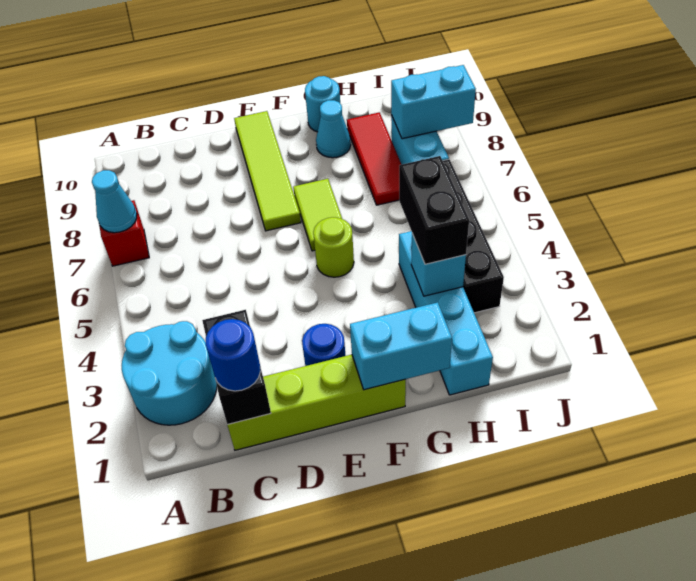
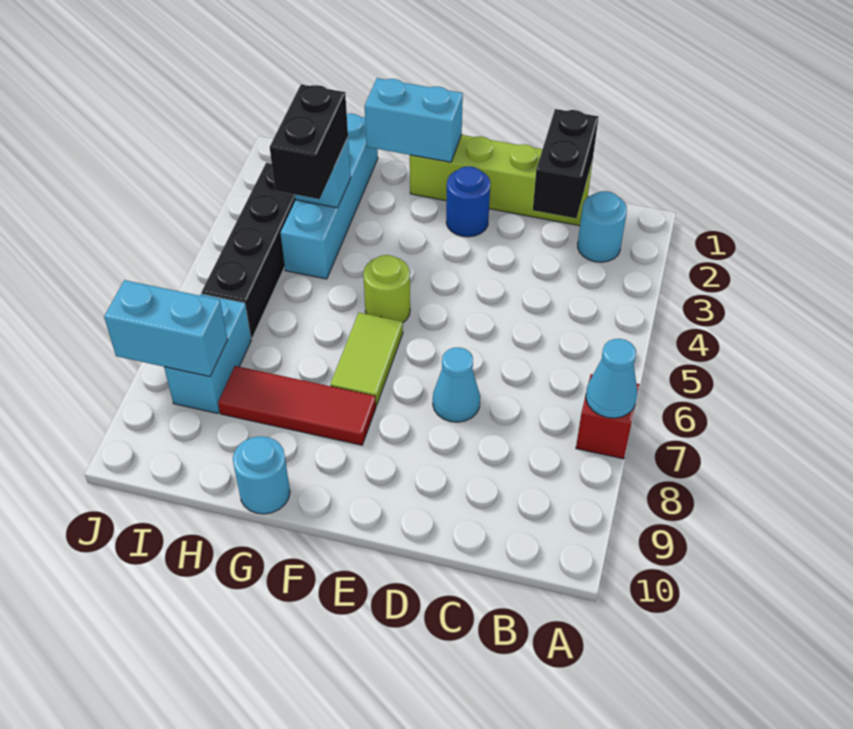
cyan 2x2 round brick [122,321,217,425] -> cyan 1x1 round brick [578,191,627,262]
blue 1x1 round brick [206,319,260,391] -> none
lime 1x4 tile [234,111,301,231] -> none
cyan 1x1 cone [316,100,351,158] -> cyan 1x1 cone moved to [433,347,480,422]
red 1x3 tile [347,112,402,205] -> red 1x3 tile turned to [218,366,376,445]

